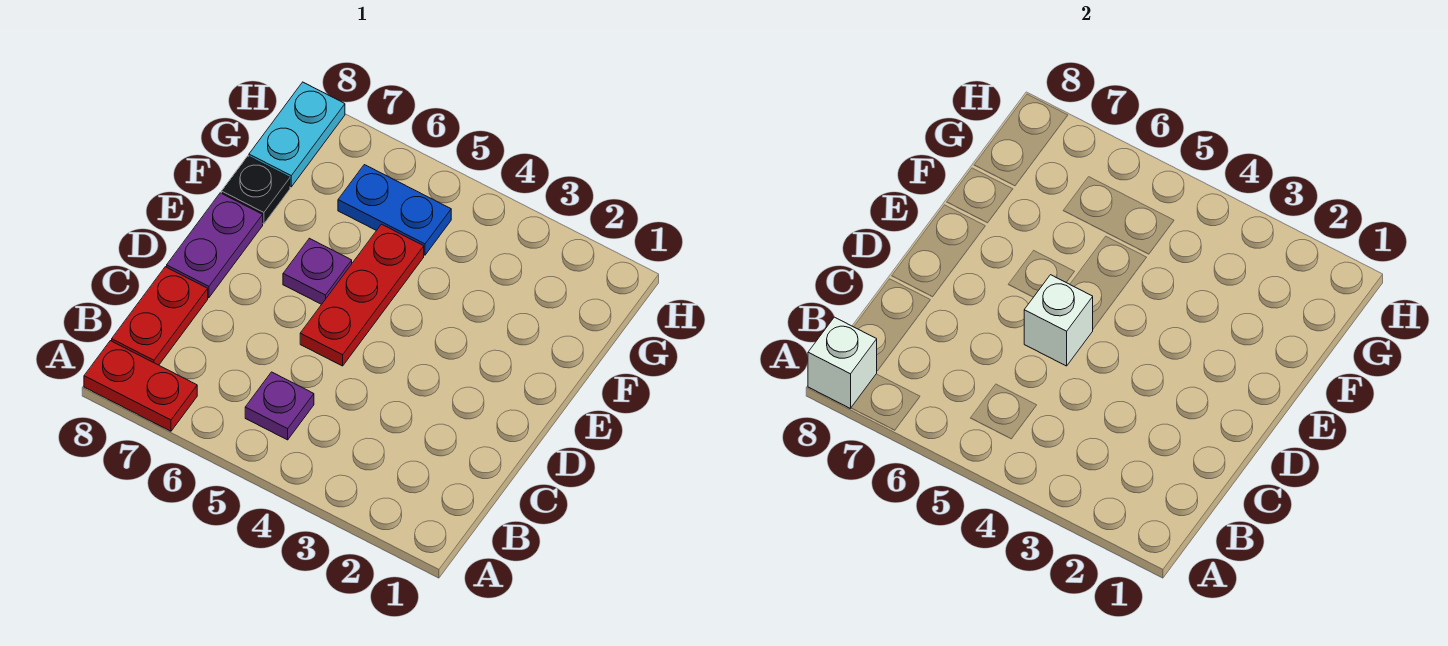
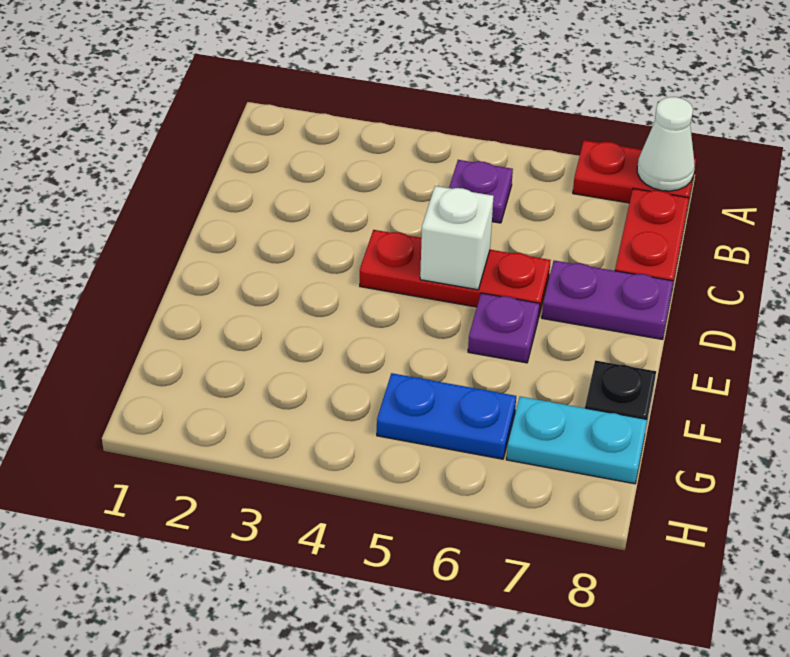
white 1x1 brick [808,317,877,409] -> white 1x1 cone [637,97,695,191]
red 1x3 plate [300,224,424,366] -> red 1x3 plate turned to [360,230,551,318]
purple 1x2 plate [167,193,263,298] -> purple 1x2 plate turned to [542,261,673,339]
cyan 1x2 plate [249,82,345,187] -> cyan 1x2 plate turned to [506,397,647,484]

